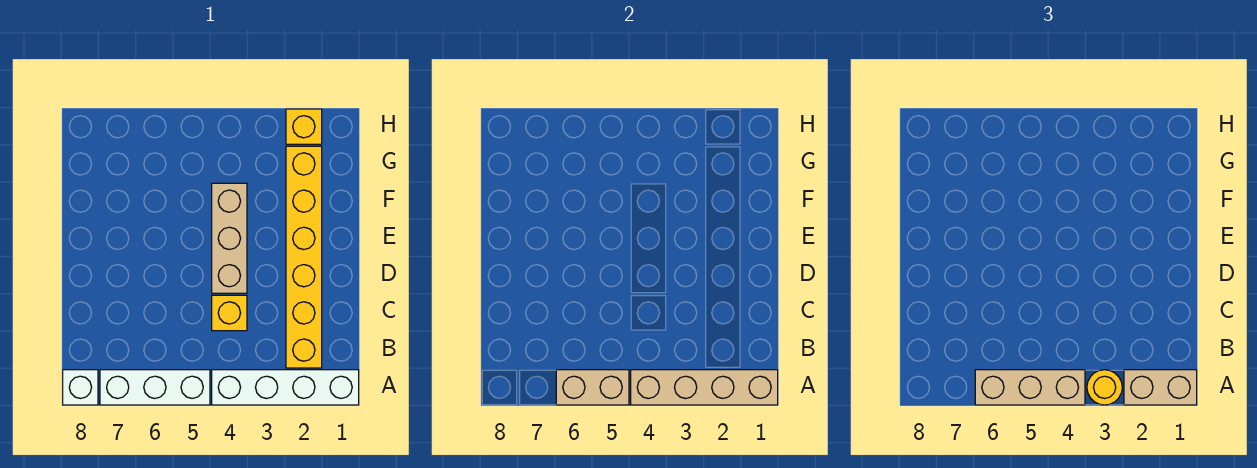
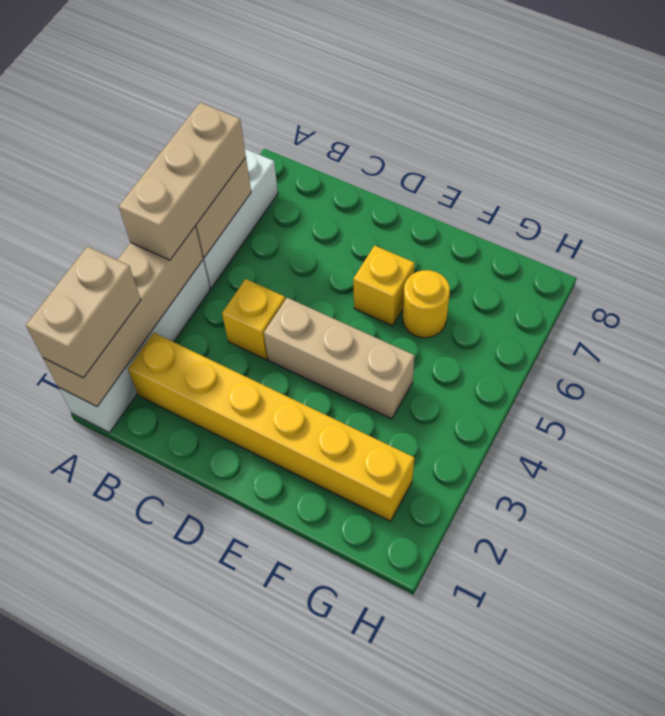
yellow 1x1 round brick [1087,370,1122,405] -> yellow 1x1 round brick moved to [403,270,450,338]
white 1x1 brick [63,370,98,405] -> none
yellow 1x1 brick [286,109,322,144] -> yellow 1x1 brick moved to [353,246,415,326]

